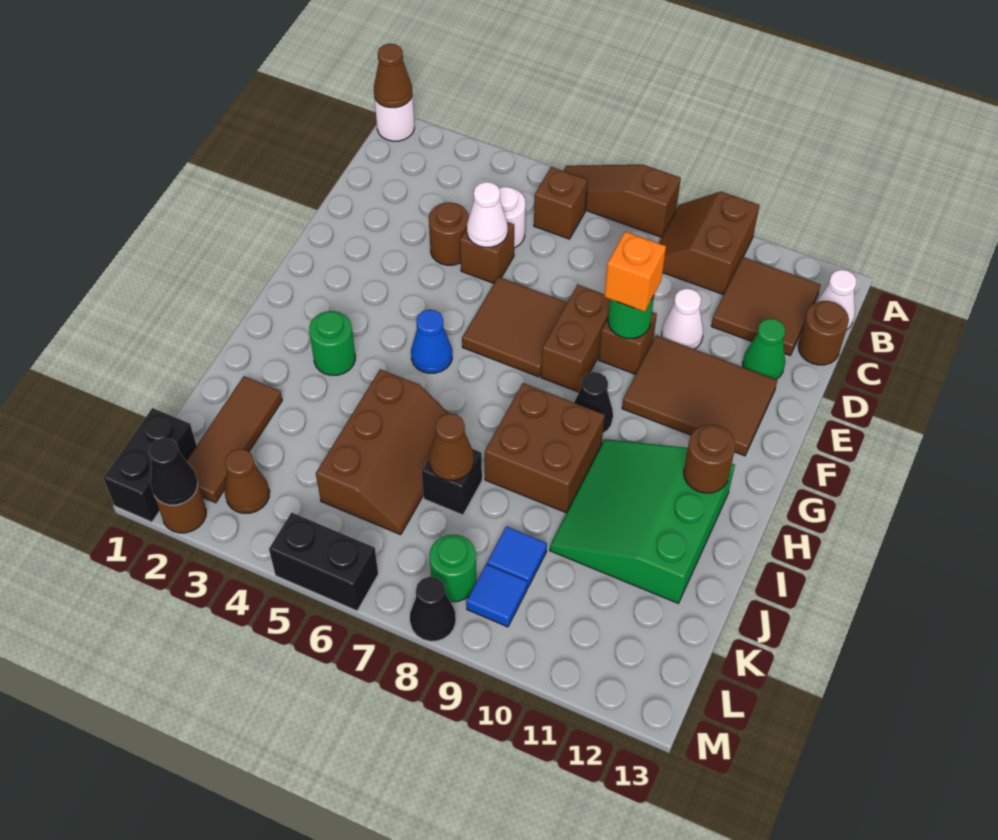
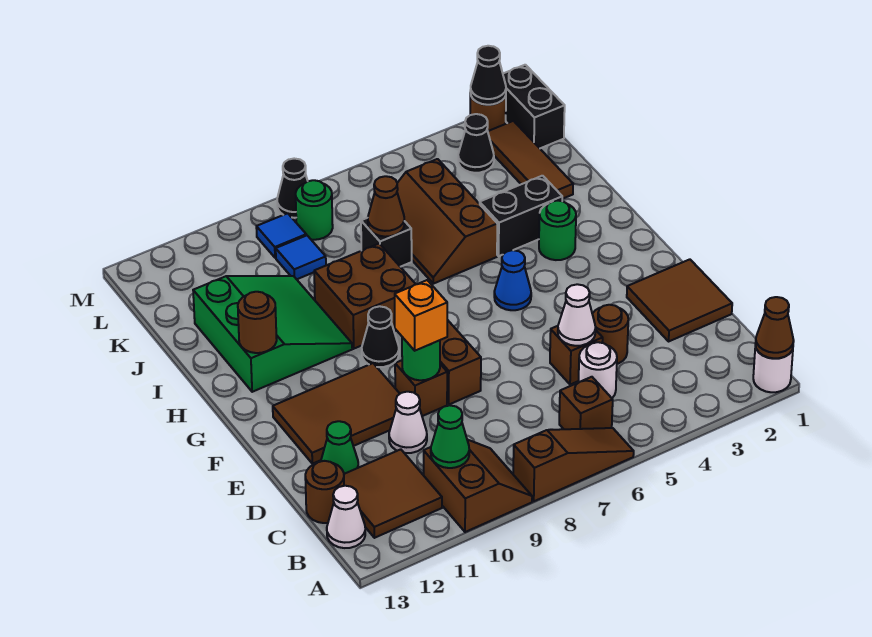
none -> green 1x1 cone [431,405,469,468]
brown 2x2 tile [462,277,567,377] -> brown 2x2 tile moved to [627,259,732,341]
brown 1x1 cone [225,449,270,513] -> black 1x1 cone [458,114,494,173]
black 1x2 brick [269,513,378,611] -> black 1x2 brick moved to [480,176,562,256]

